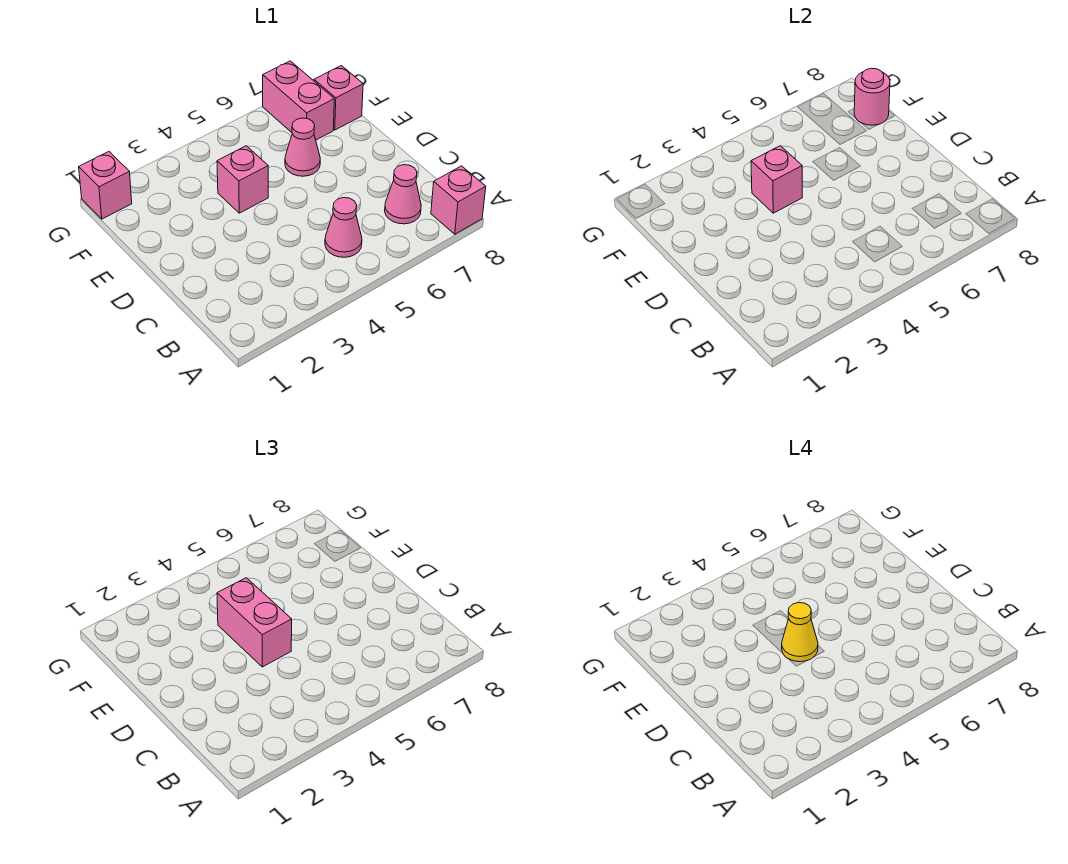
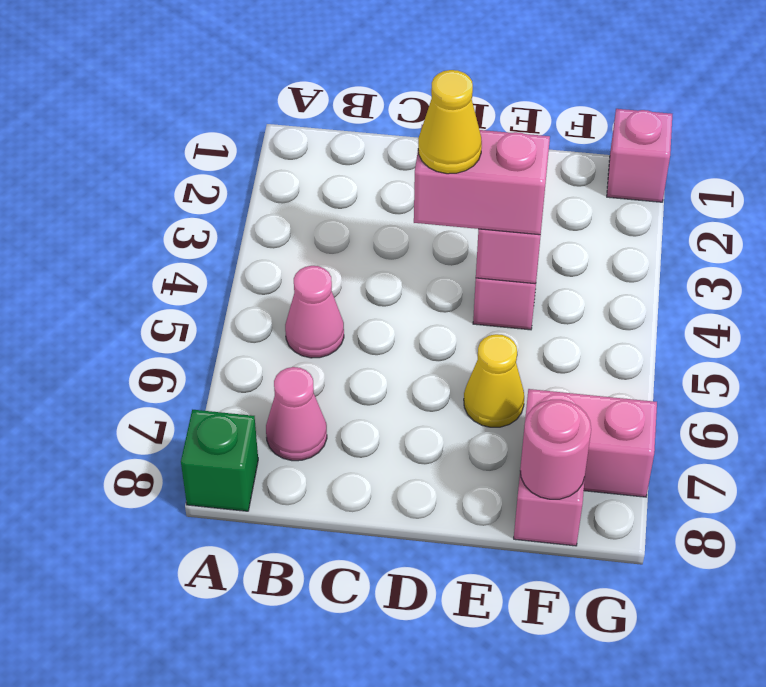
pink 1x1 brick [431,166,486,234] -> green 1x1 brick [181,410,258,511]
pink 1x1 cone [285,118,320,176] -> yellow 1x1 cone [464,334,524,427]

